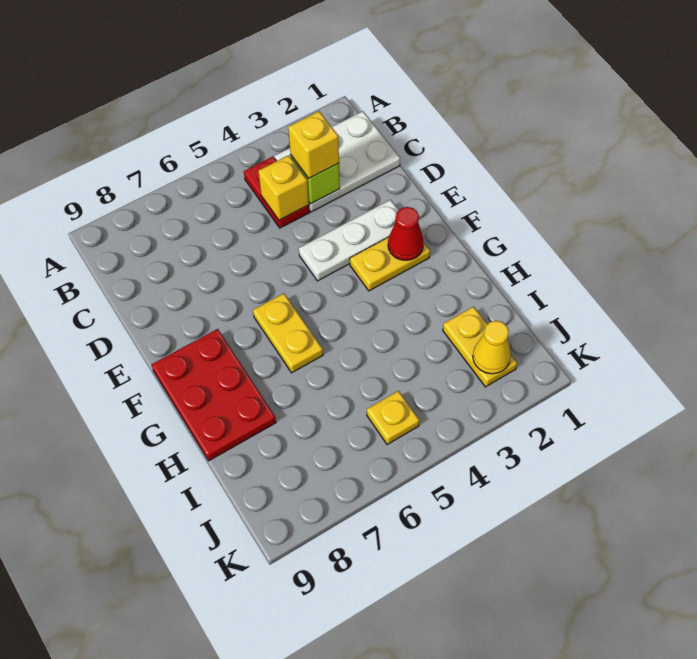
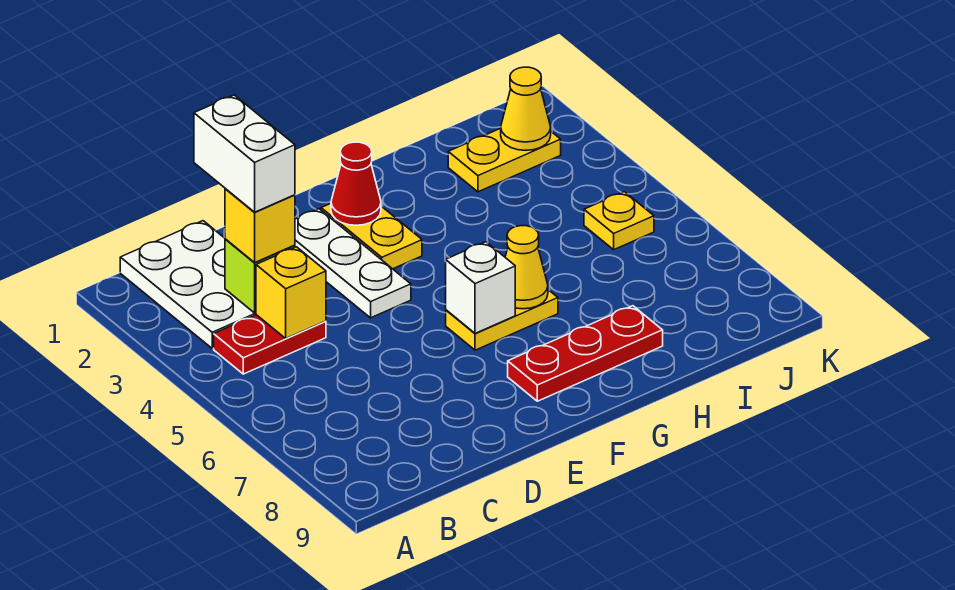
none -> white 1x2 brick [194,95,295,212]
none -> white 1x1 brick [446,242,515,333]
red 2x3 plate [151,329,276,461] -> red 1x3 plate [508,306,663,401]
none -> yellow 1x1 cone [505,226,548,309]

